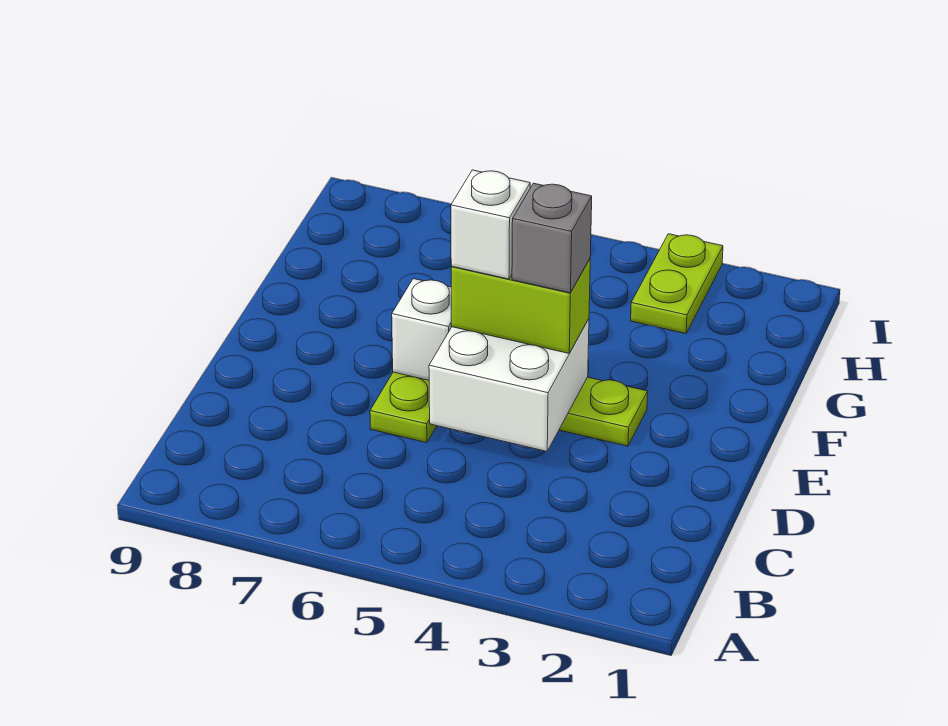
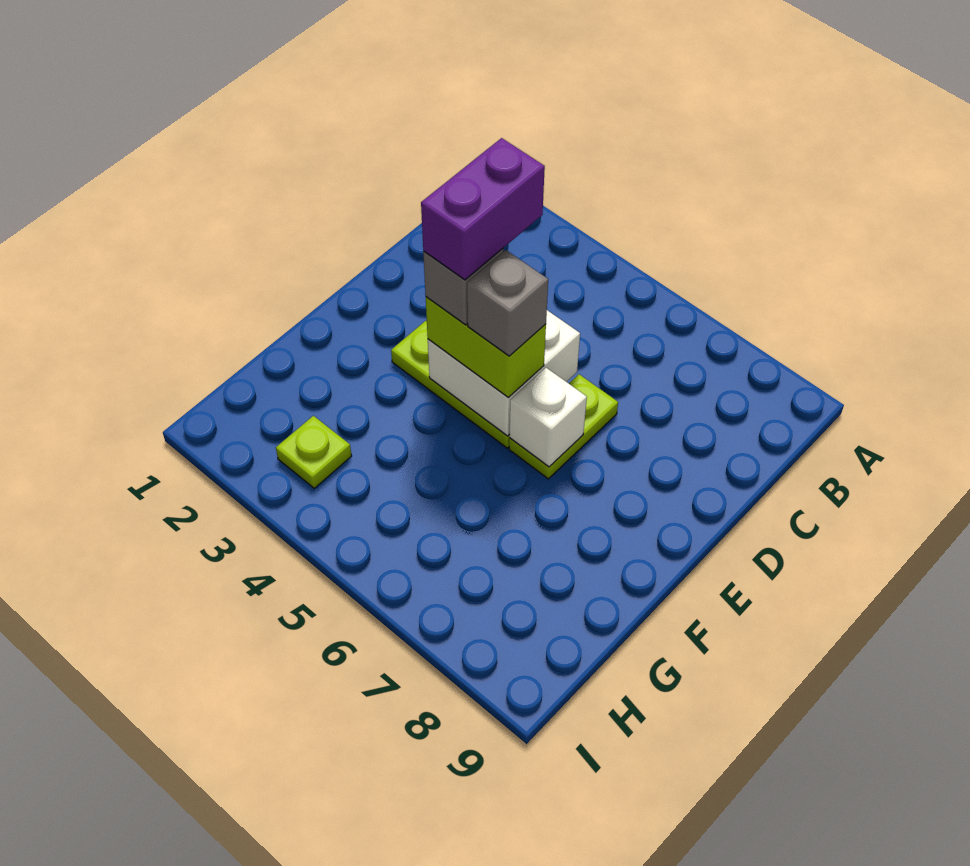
none -> purple 1x2 brick [421,138,545,280]
white 1x1 brick [451,170,530,279] -> grey 1x1 brick [467,250,548,356]
lime 1x2 plate [631,234,723,334] -> lime 1x1 plate [276,416,352,488]

